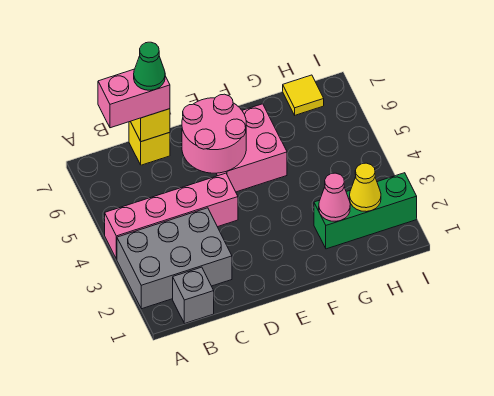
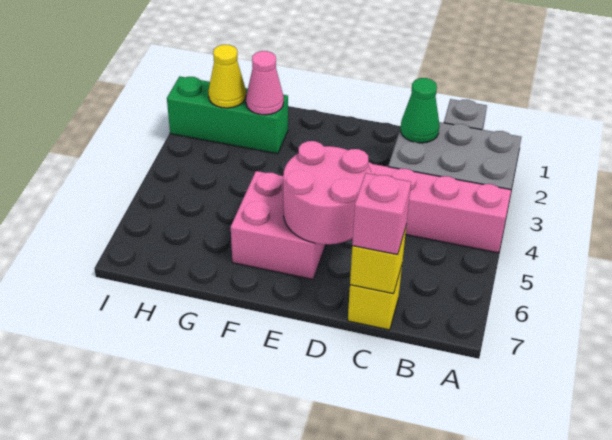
pink 1x2 brick [98,69,170,128] -> pink 1x1 brick [352,173,411,255]
green 1x1 cone [134,42,165,90] -> green 1x1 cone moved to [400,78,439,143]
yellow 1x1 tile [283,75,324,115] -> none

